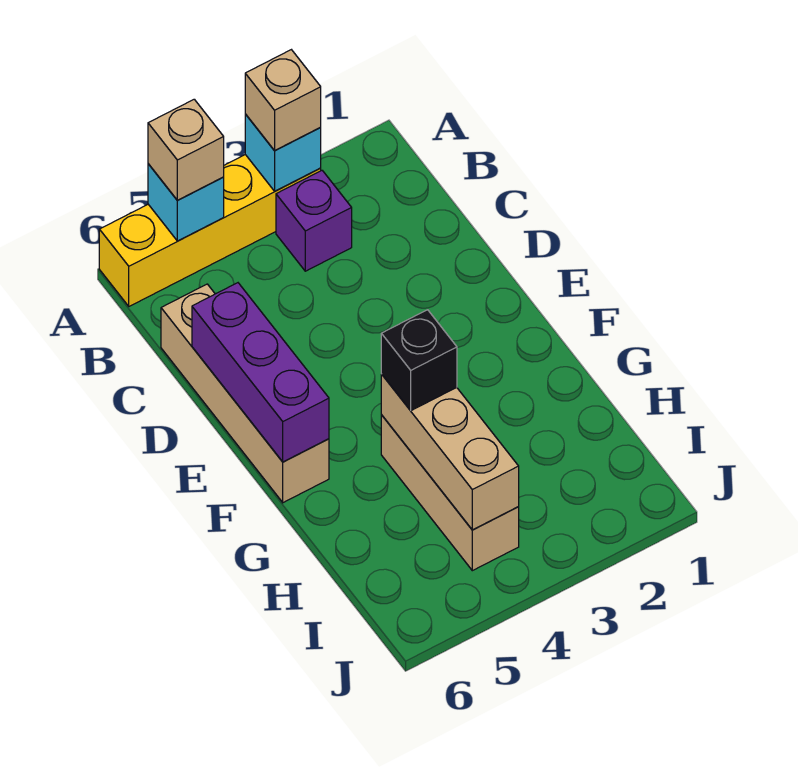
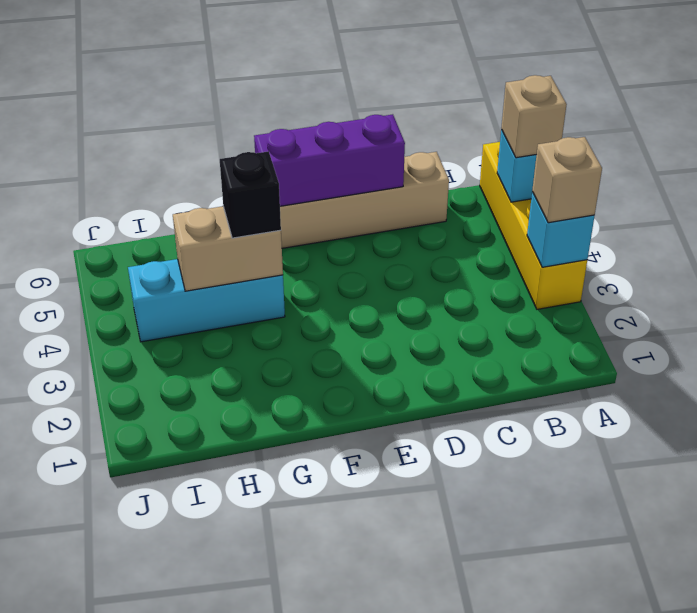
purple 1x1 brick [276,171,352,271] -> none
tan 1x3 brick [381,415,519,571] -> cyan 1x3 brick [128,259,285,342]
tan 1x3 brick [381,374,519,530] -> tan 1x2 brick [173,206,283,291]

